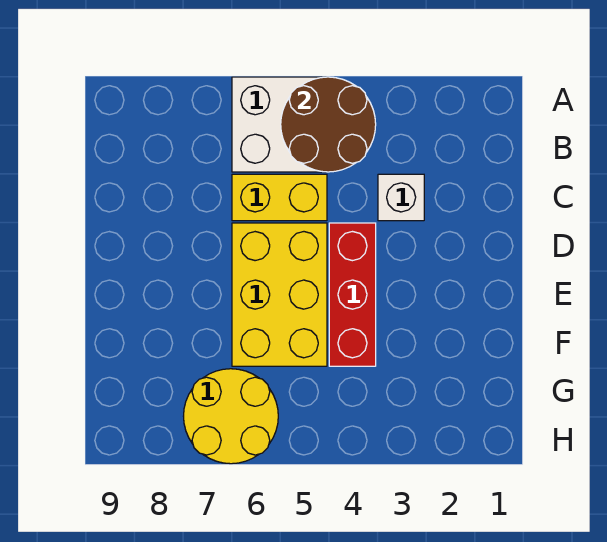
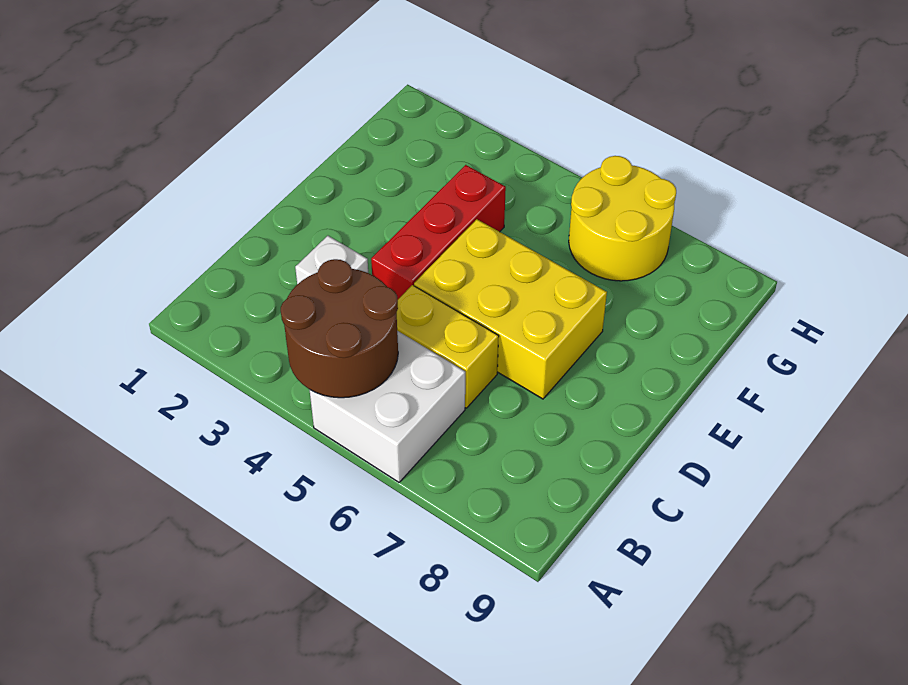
yellow 2x3 brick [232,223,327,366] -> yellow 2x3 brick turned to [414,219,607,399]

